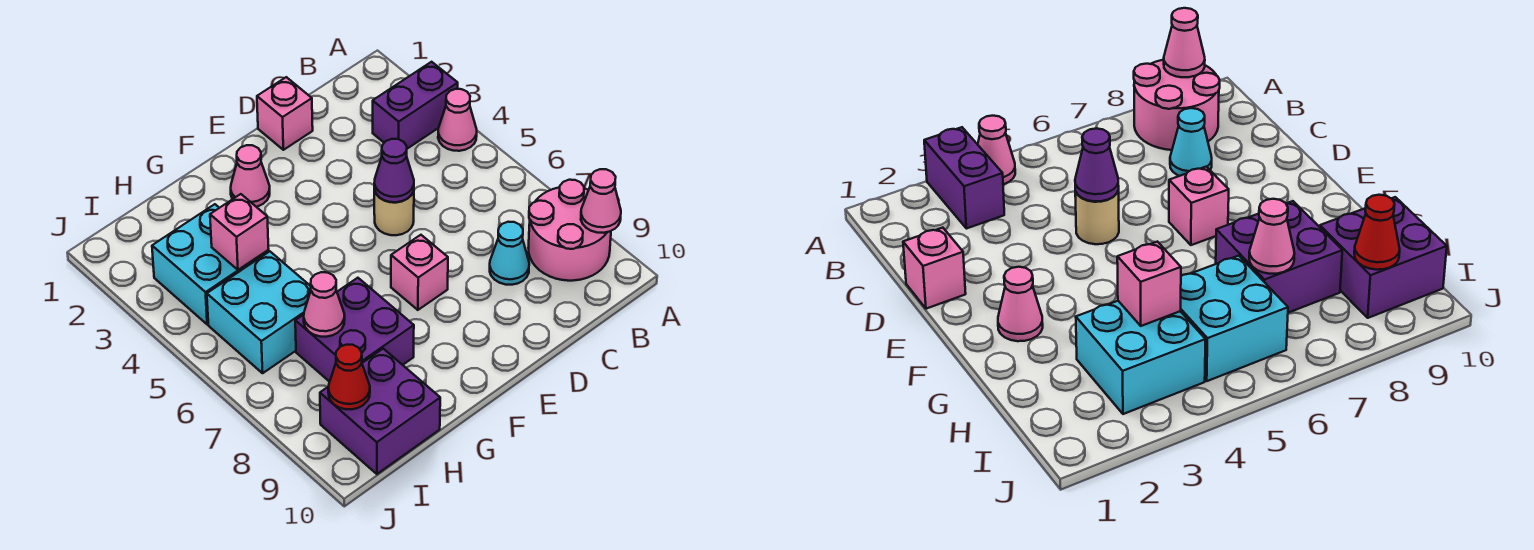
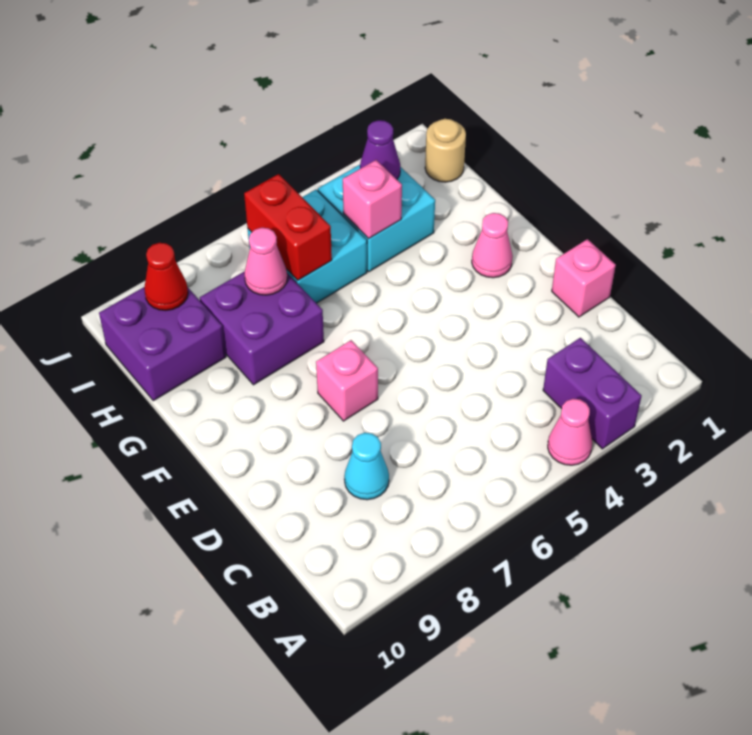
pink 2x2 round brick [528,180,611,281] -> none
pink 1x1 cone [581,169,621,233] -> none
tan 1x1 round brick [374,190,414,235] -> tan 1x1 round brick moved to [425,119,466,182]
purple 1x1 cone [374,139,414,202] -> purple 1x1 cone moved to [360,120,400,179]
none -> red 1x2 brick [244,174,332,280]

